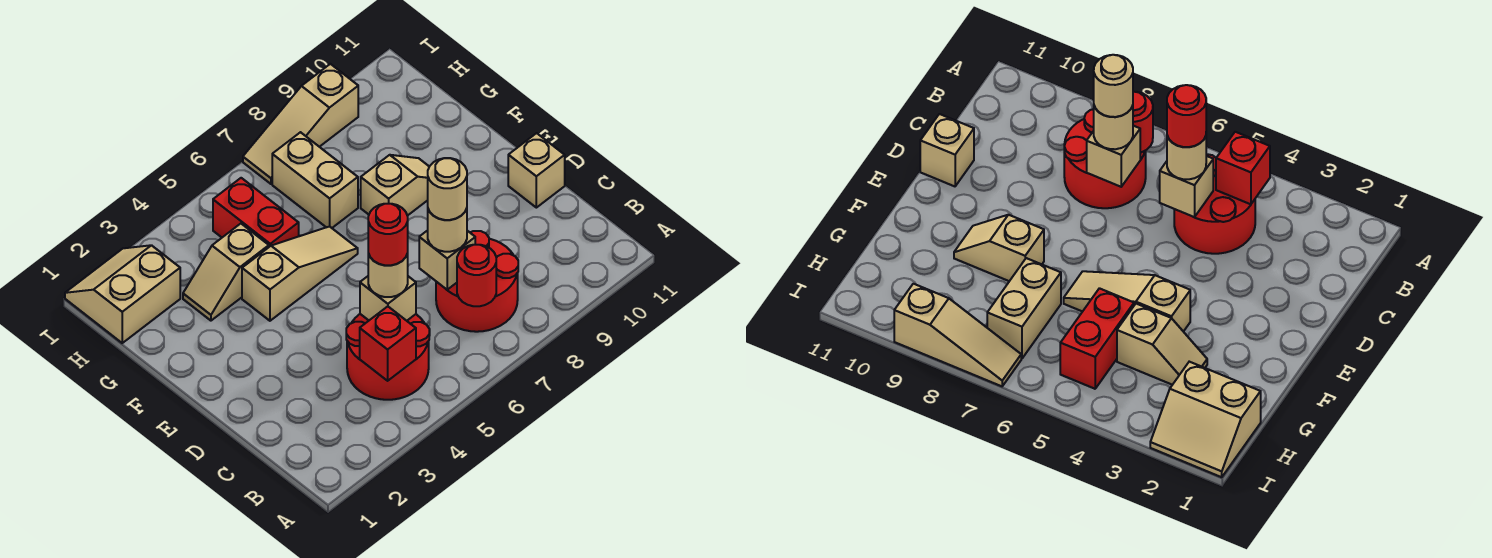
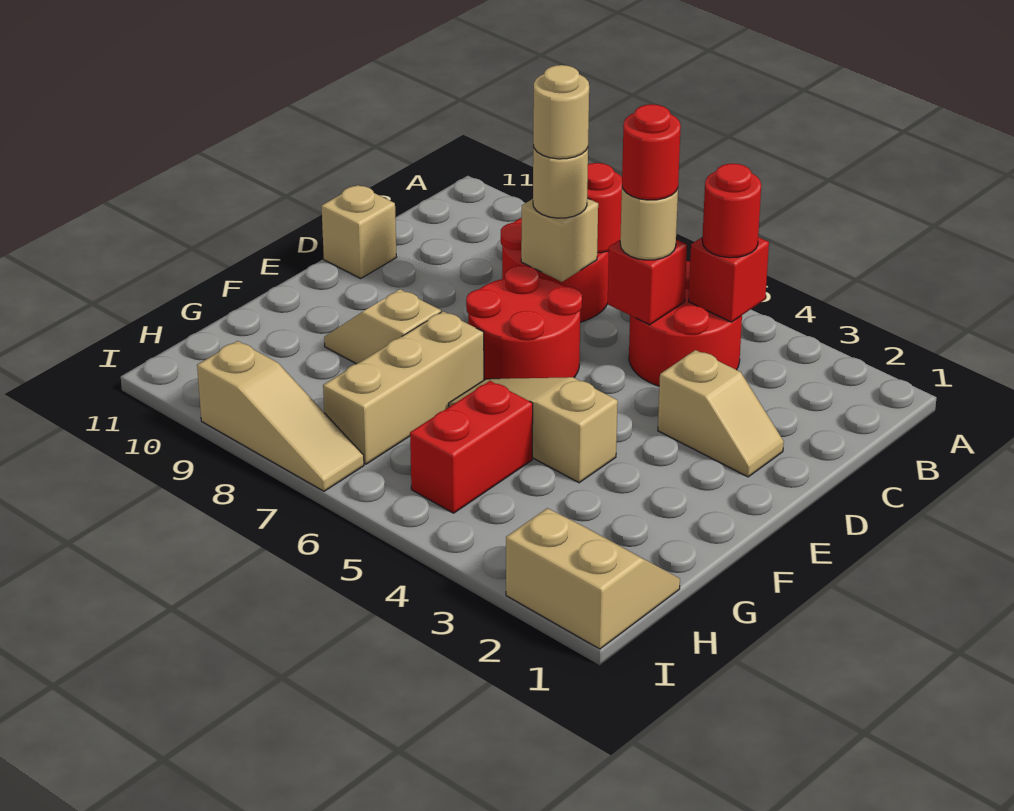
none -> red 1x1 round brick [702,164,761,258]
tan 1x1 brick [360,276,416,321] -> red 1x1 brick [608,240,687,325]
none -> red 2x2 round brick [466,265,582,380]
tan 1x2 slope [183,224,269,321] -> tan 1x2 slope moved to [658,350,784,477]
tan 1x2 brick [272,132,358,228] -> tan 1x3 brick [323,311,484,464]
tan 2x2 slope [65,245,180,343] -> tan 2x2 slope turned to [506,508,680,649]

